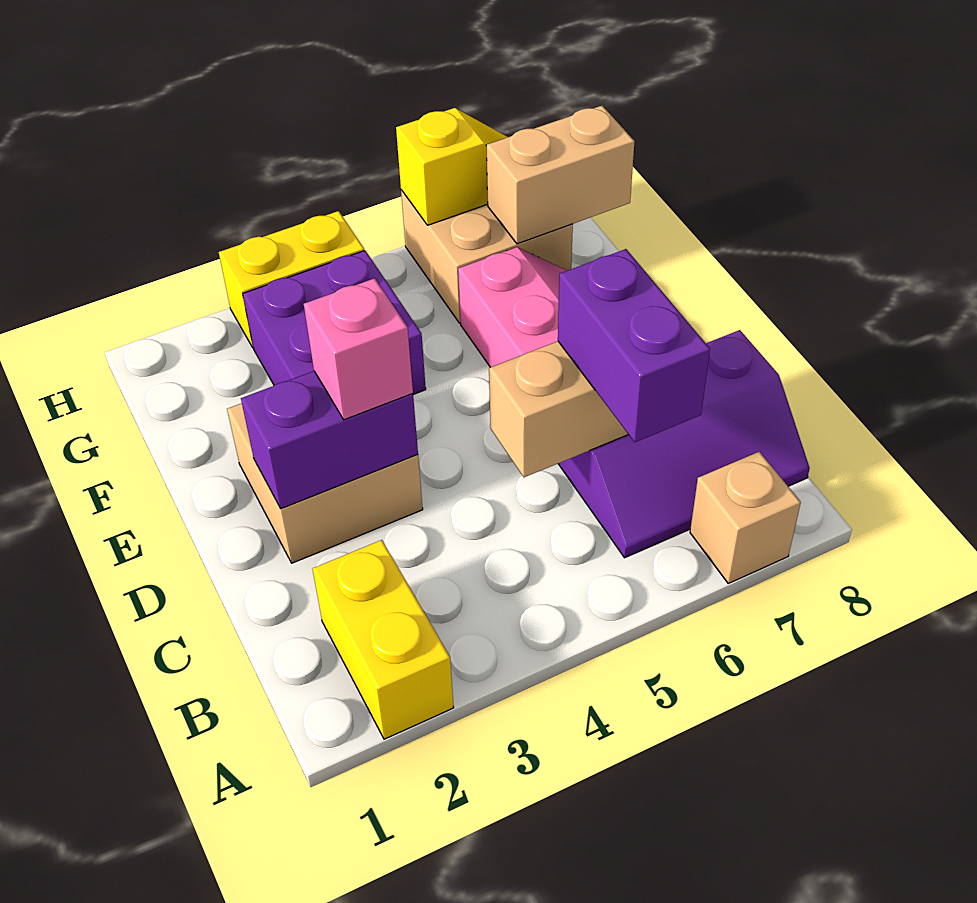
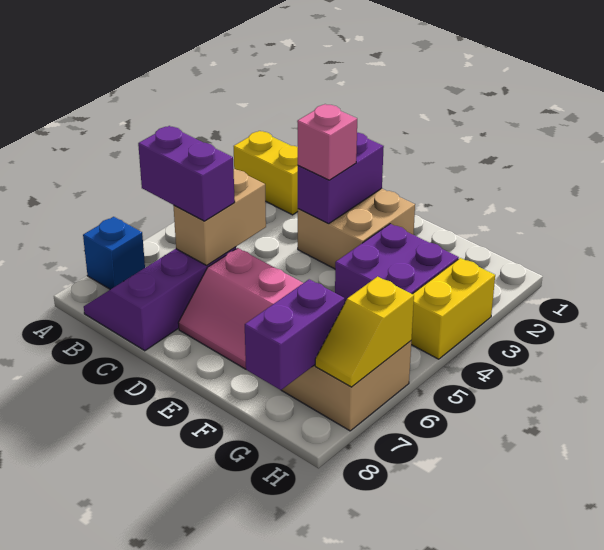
tan 1x1 brick [690,452,801,583] -> blue 1x1 brick [83,217,145,290]
tan 1x2 brick [486,106,635,244] -> purple 1x2 brick [245,279,345,390]

